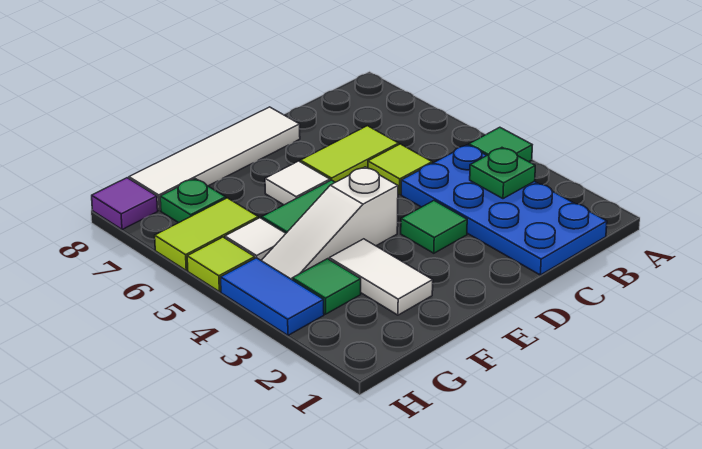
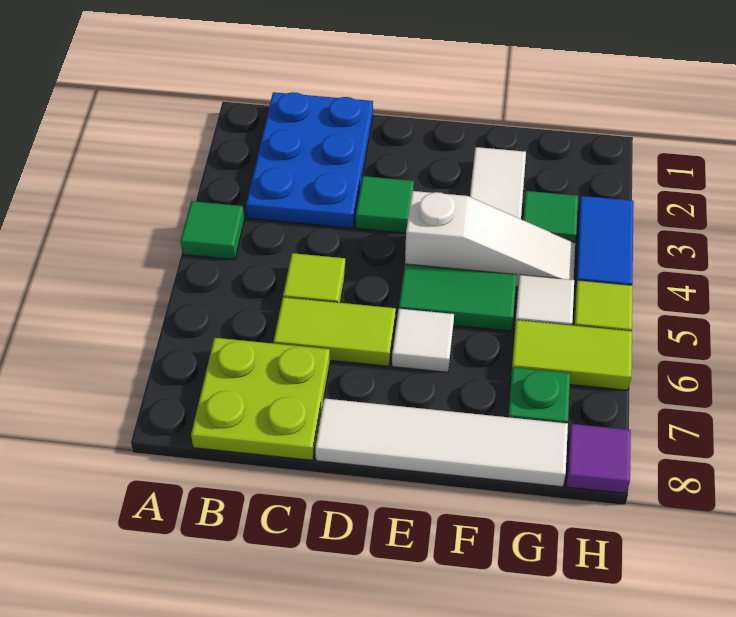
blue 2x4 plate [401,145,607,275] -> blue 2x3 plate [246,92,373,228]
green 1x1 plate [470,148,535,199] -> none
none -> lime 2x2 plate [191,338,330,460]

